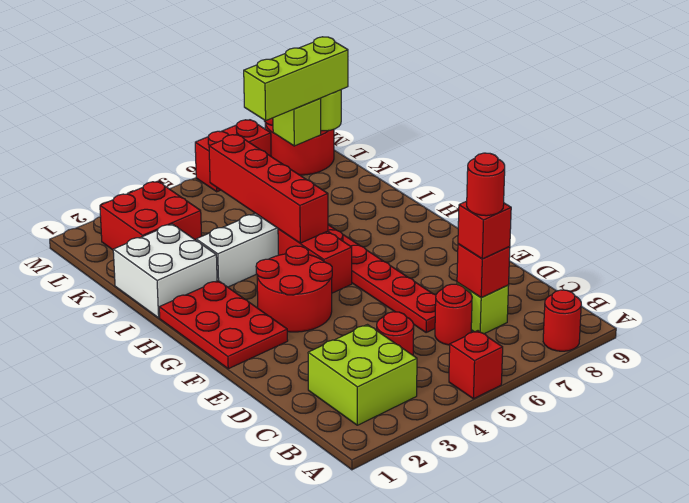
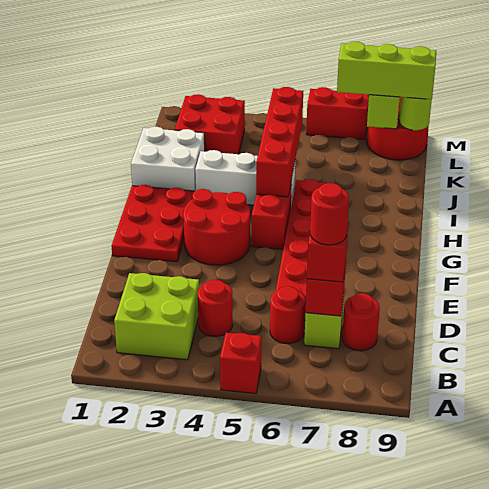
red 1x1 round brick [543,290,581,351] -> red 1x1 round brick moved to [342,293,380,351]

